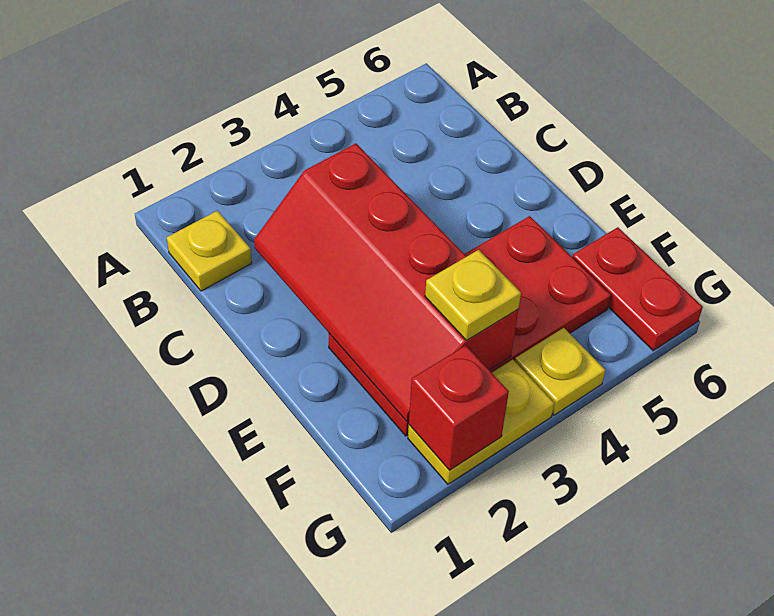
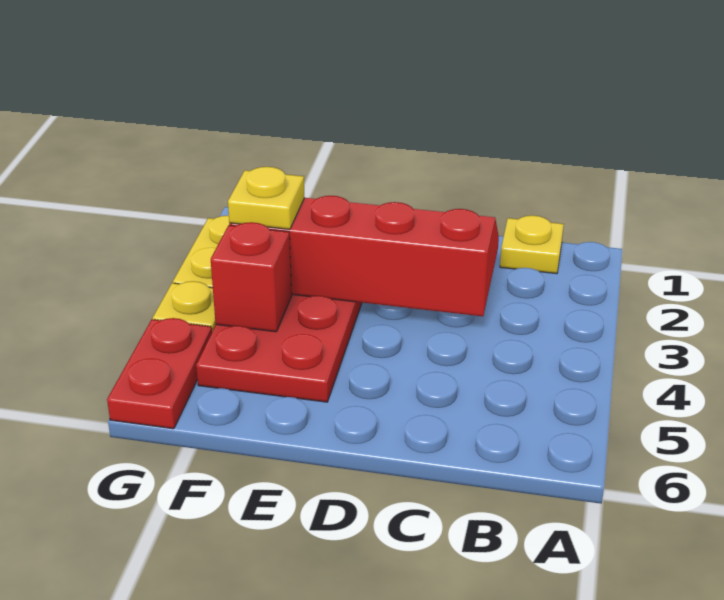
red 1x2 plate [572,227,703,351] -> red 1x2 plate turned to [107,318,212,429]
red 1x1 brick [409,345,509,470] -> red 1x1 brick moved to [211,222,292,332]

